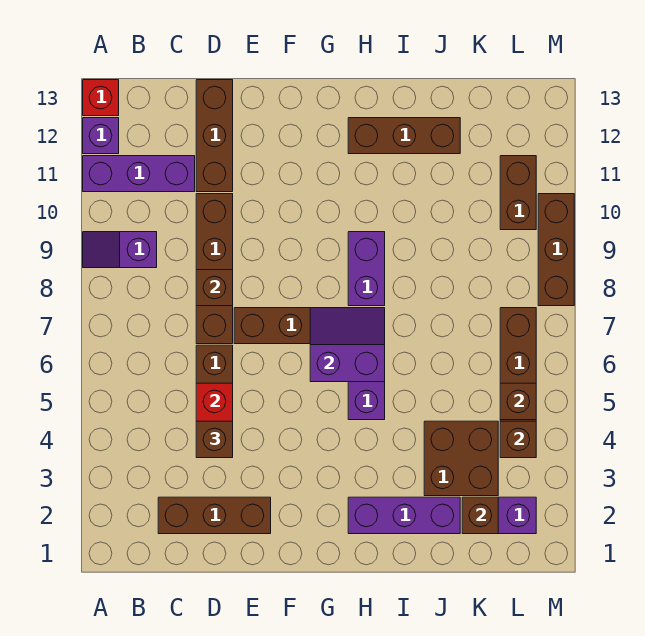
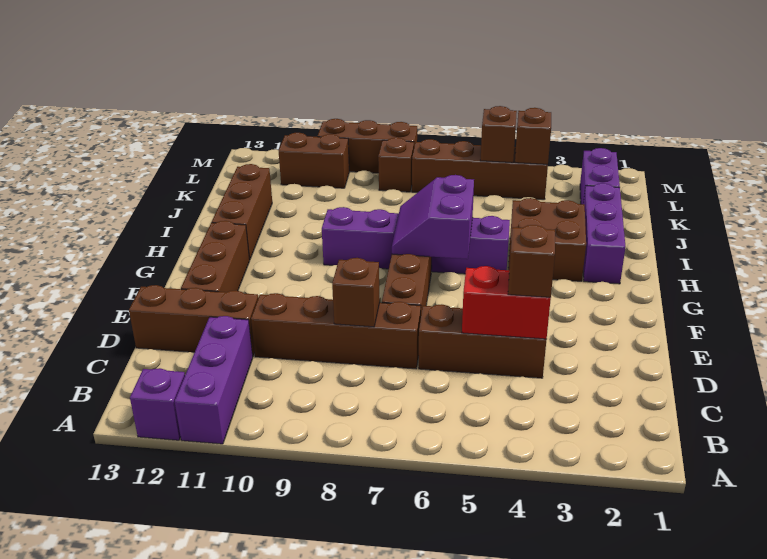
purple 1x2 slope [83,232,157,268] -> none
red 1x1 brick [83,80,119,116] -> none
brown 1x3 brick [158,497,271,534] -> brown 1x3 brick moved to [181,221,250,292]
brown 2x2 brick [424,421,498,496] -> brown 2x2 brick moved to [508,198,586,281]
brown 1x1 brick [462,497,498,534] -> brown 1x1 brick moved to [378,138,414,192]

